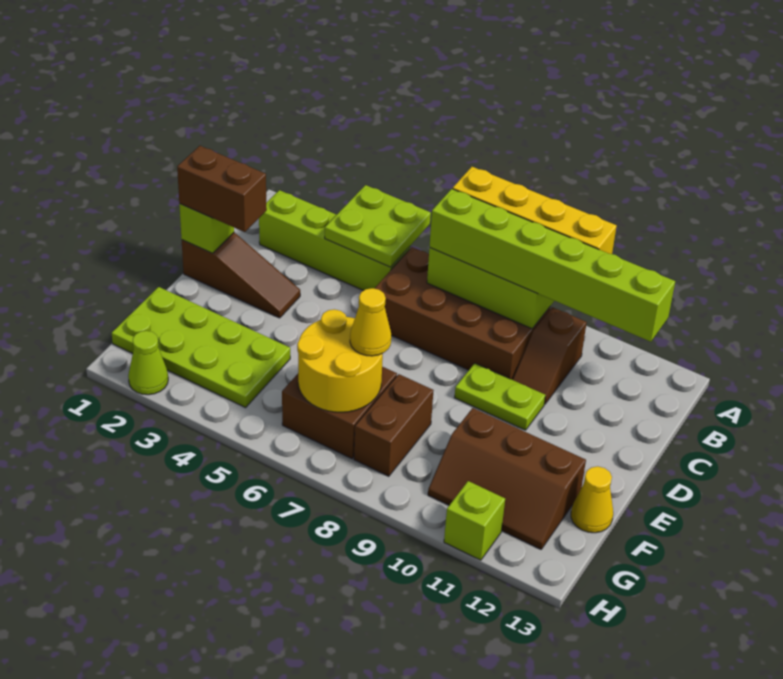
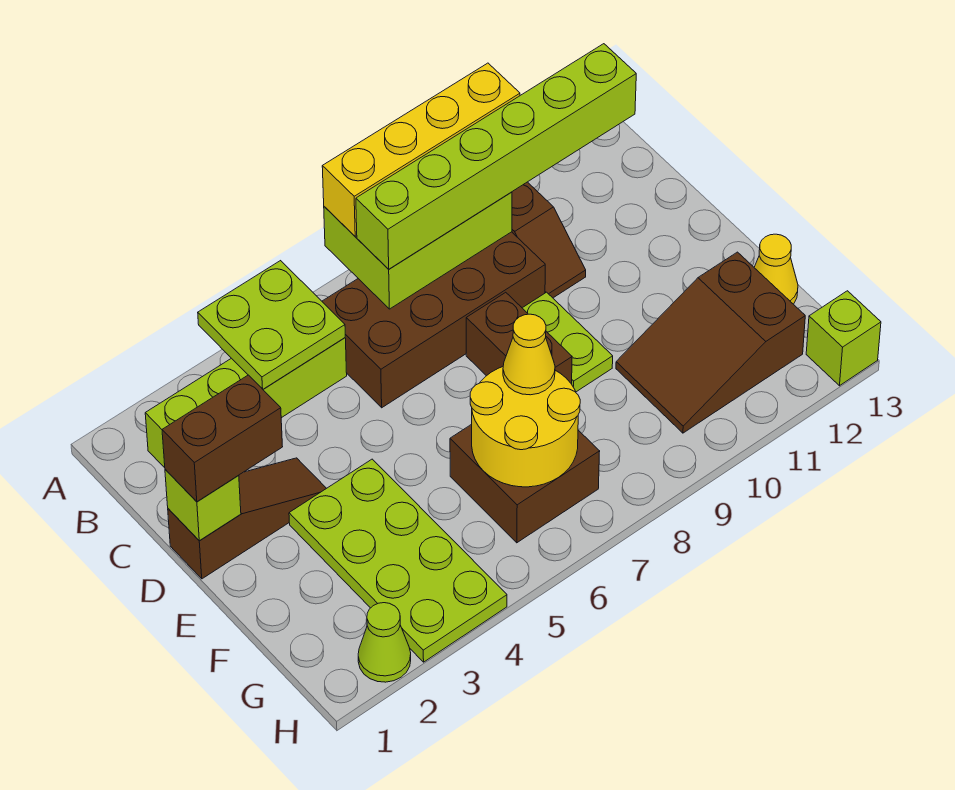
lime 1x2 plate [454,363,546,430] -> lime 1x2 plate turned to [523,292,613,392]
lime 2x4 plate [112,287,290,408] -> lime 2x4 plate turned to [289,459,507,662]
brown 1x2 brick [354,374,434,476] -> brown 1x2 brick moved to [466,292,572,384]
brown 2x3 slope [428,408,586,549] -> brown 2x3 slope turned to [616,252,805,433]
lime 1x1 brick [444,481,505,560] -> lime 1x1 brick moved to [806,291,881,386]

